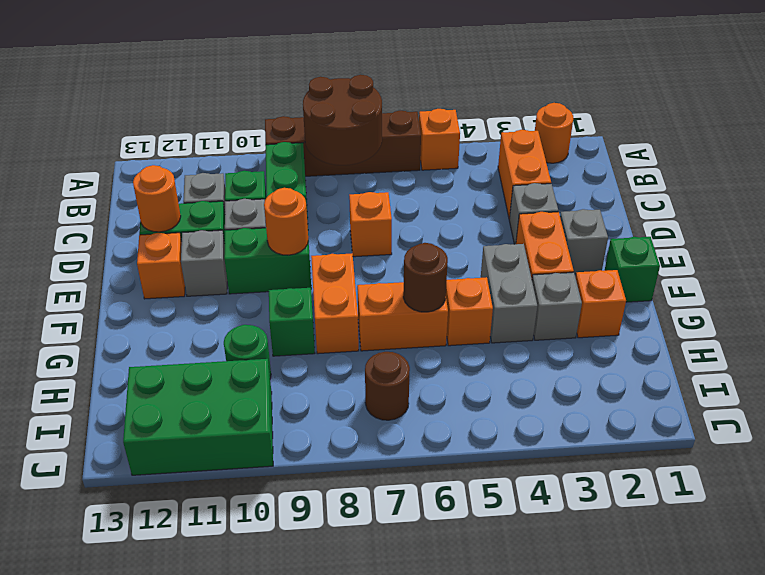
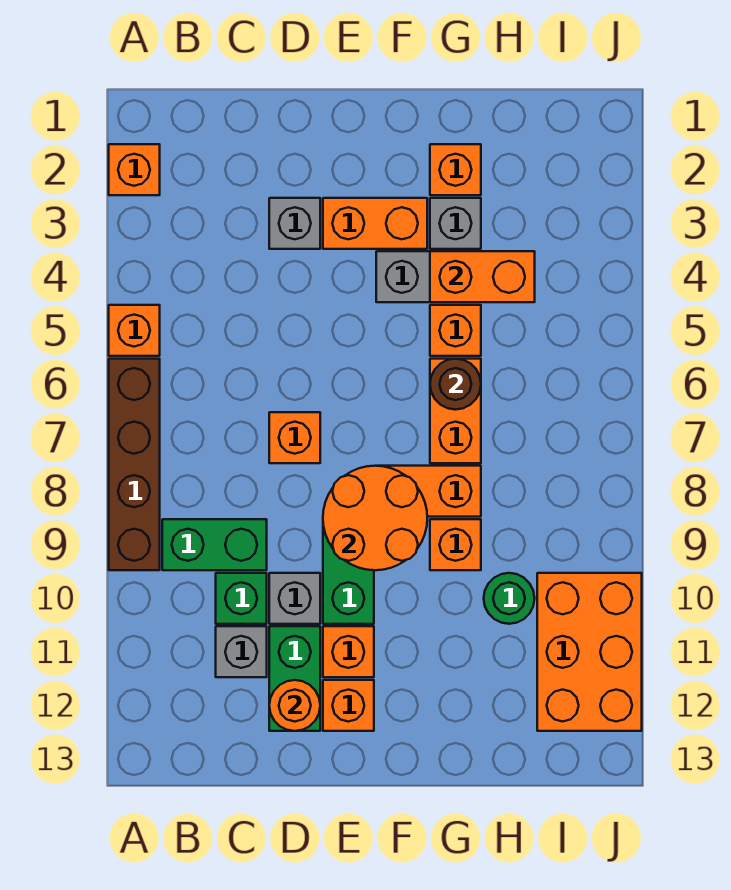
orange 1x1 round brick [535,103,573,163] -> orange 1x1 brick [109,144,160,195]
brown 2x2 round brick [303,75,382,165] -> none
orange 1x2 brick [498,130,551,219] -> orange 1x2 brick moved to [430,251,535,302]
grey 1x1 brick [560,209,608,274] -> none
orange 1x1 round brick [264,188,308,255] -> orange 2x2 round brick [323,466,427,570]
grey 1x1 brick [181,230,227,296] -> orange 1x1 brick [323,626,374,677]
green 1x1 brick [605,237,660,302] -> none
green 1x1 brick [269,288,315,356] -> orange 1x1 brick [430,519,481,570]
brown 1x1 round brick [365,352,410,420] -> none
green 2x3 brick [123,359,273,475] -> orange 2x3 brick [537,573,642,731]

